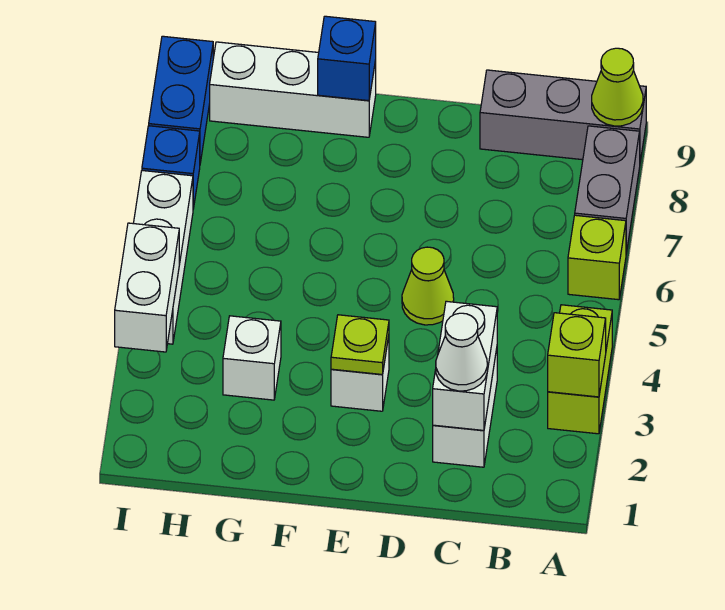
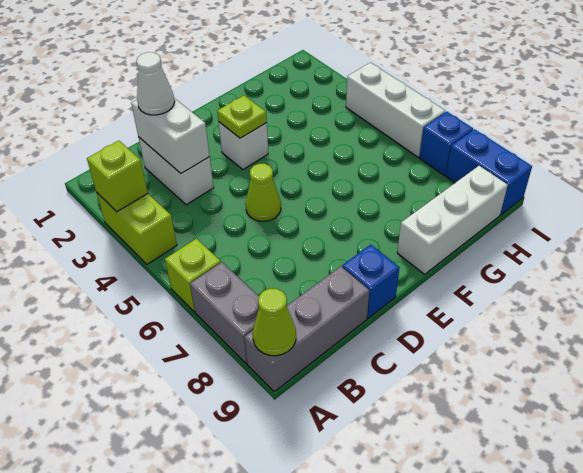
blue 1x1 brick [318,16,376,101] -> blue 1x1 brick moved to [342,245,399,318]
white 1x1 brick [223,316,281,400] -> none
white 1x2 brick [115,223,179,352] -> none

